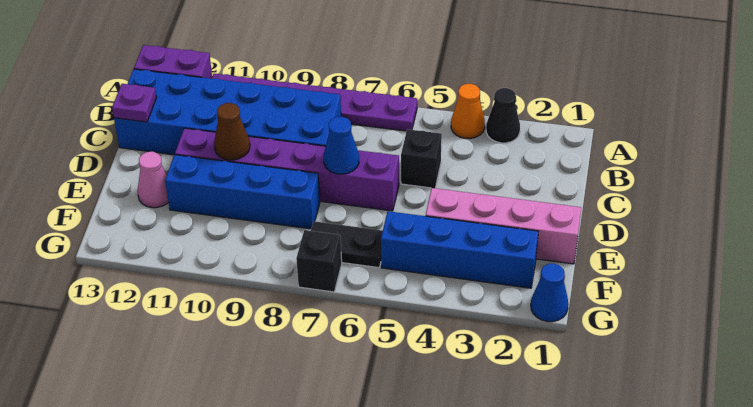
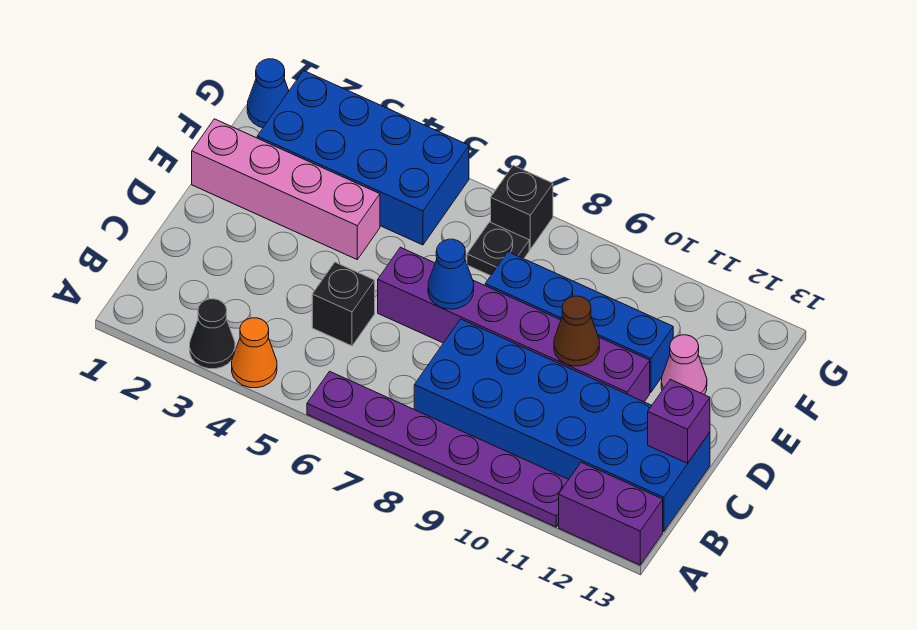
purple 1x1 plate [112,84,157,122] -> purple 1x1 brick [648,379,710,463]
blue 1x4 brick [381,211,538,288] -> blue 2x4 brick [257,71,469,245]
black 1x2 plate [311,221,383,268] -> black 1x1 plate [467,222,529,276]

